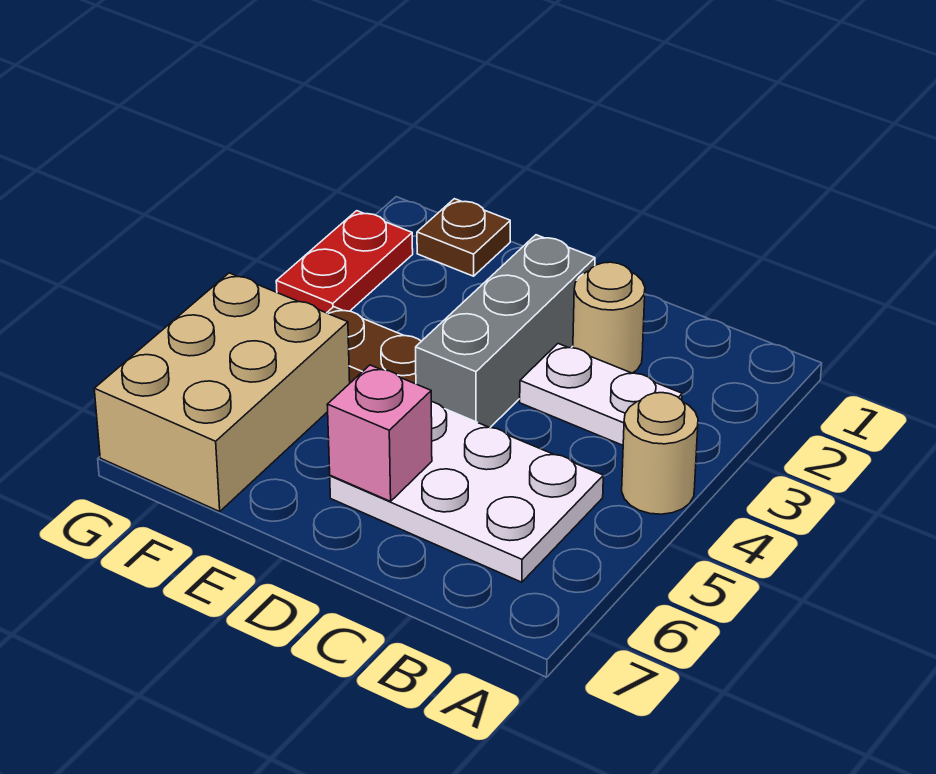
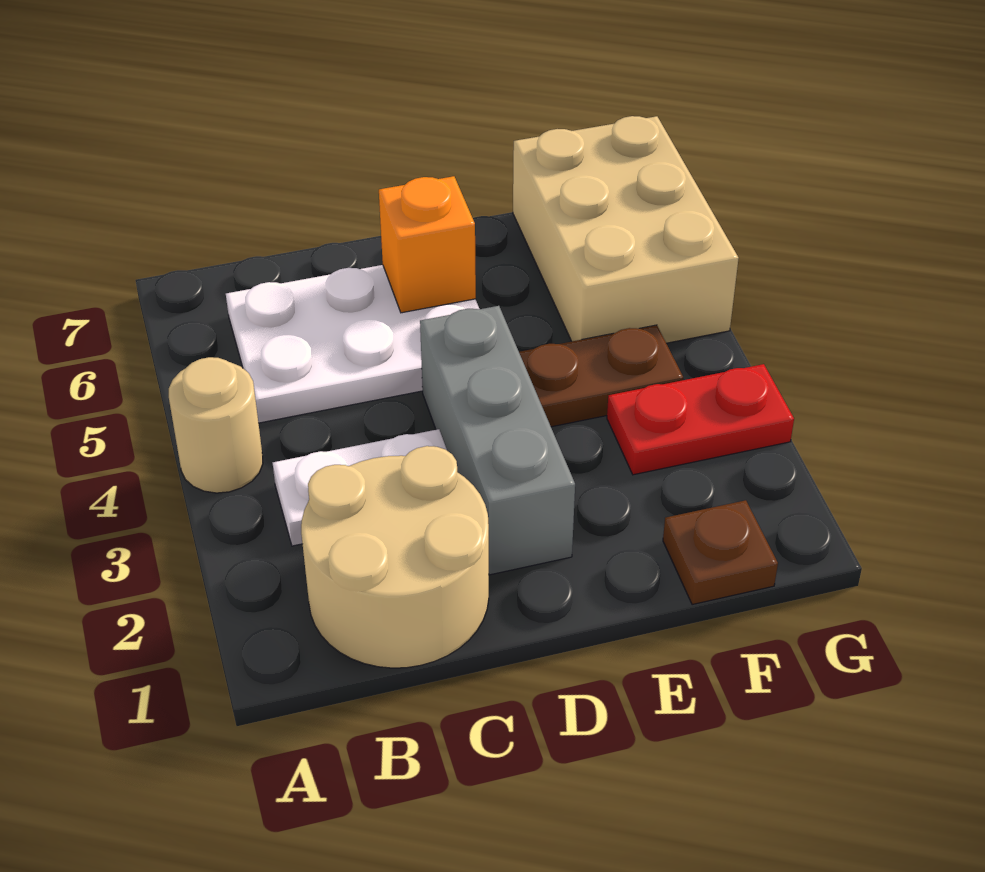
tan 1x1 round brick [573,262,645,373] -> tan 2x2 round brick [301,446,489,668]
pink 1x1 brick [327,365,432,501] -> orange 1x1 brick [379,176,476,313]
red 1x2 plate [276,211,413,313] -> red 1x2 plate turned to [607,364,794,475]

